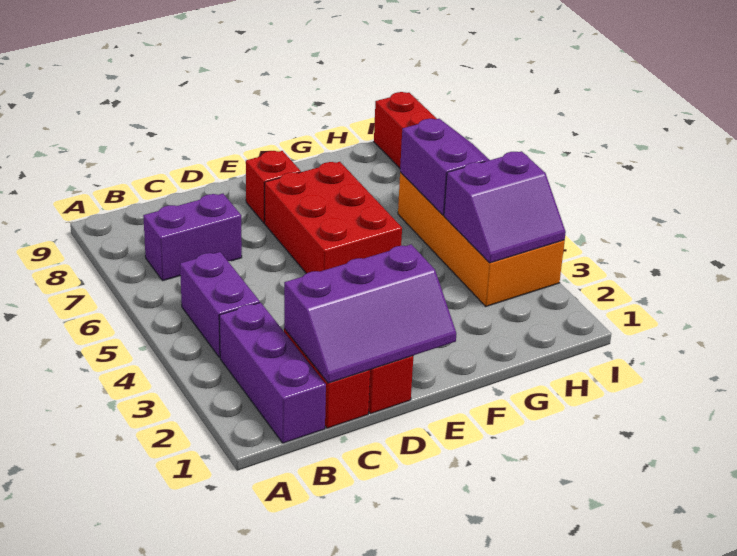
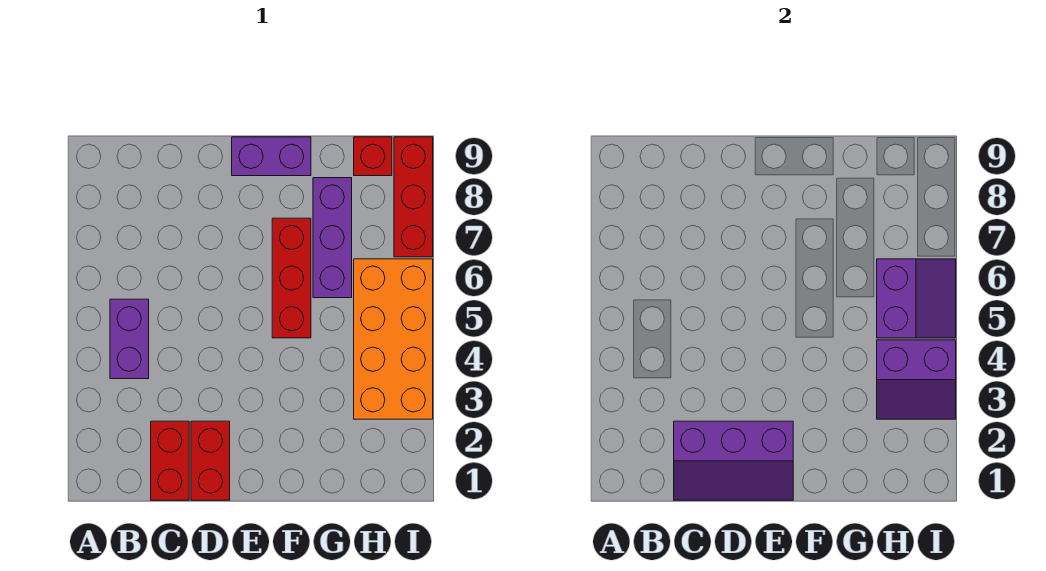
purple 1x3 brick [219,303,326,443] -> purple 1x3 brick moved to [313,178,352,298]
purple 1x2 brick [143,194,242,281] -> purple 1x2 brick moved to [232,137,311,176]
red 2x3 brick [265,162,402,274] -> red 1x3 brick [272,218,311,338]
red 1x1 brick [246,151,301,223] -> red 1x1 brick moved to [354,137,392,176]

